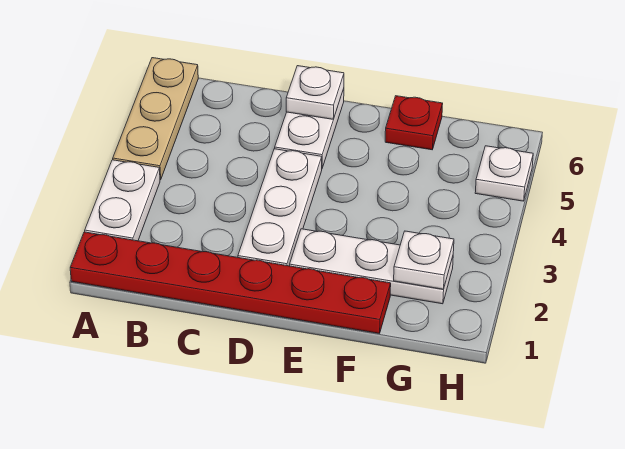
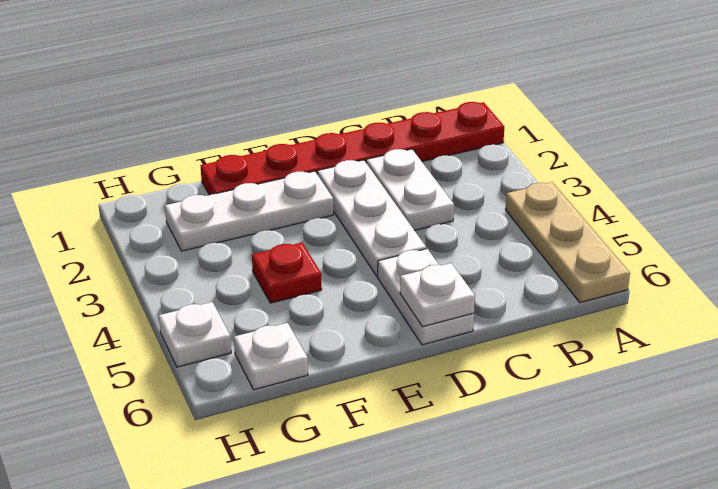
white 1x2 plate [85,160,160,241] -> white 1x2 plate moved to [366,149,454,230]
red 1x1 plate [385,96,443,150] -> red 1x1 plate moved to [252,243,322,303]
white 1x1 plate [394,231,454,289] -> white 1x1 plate moved to [234,323,308,390]

